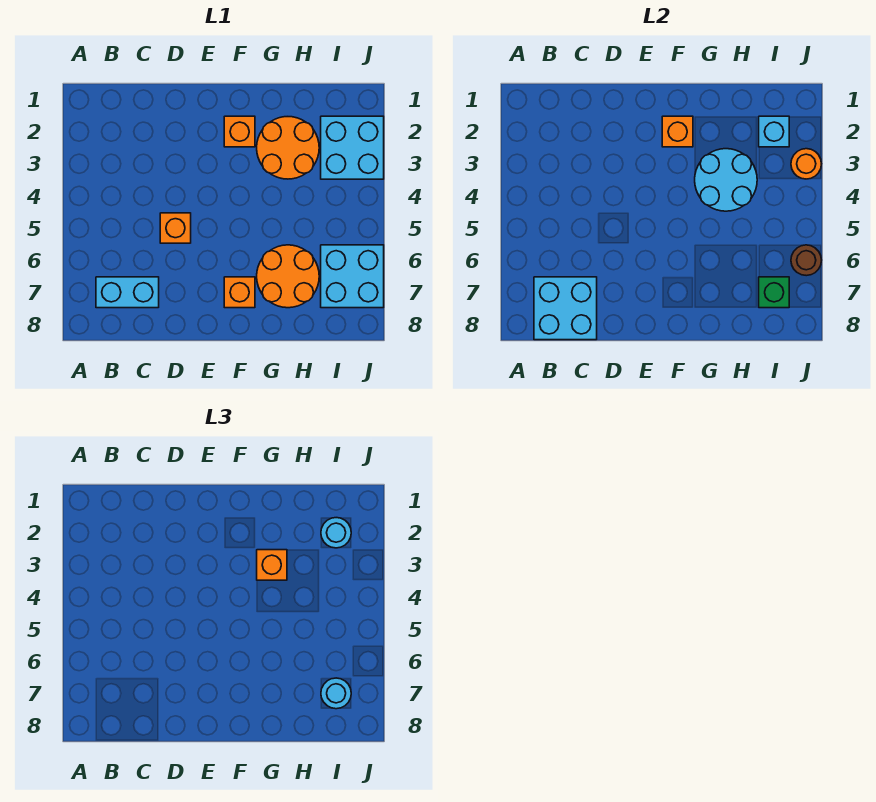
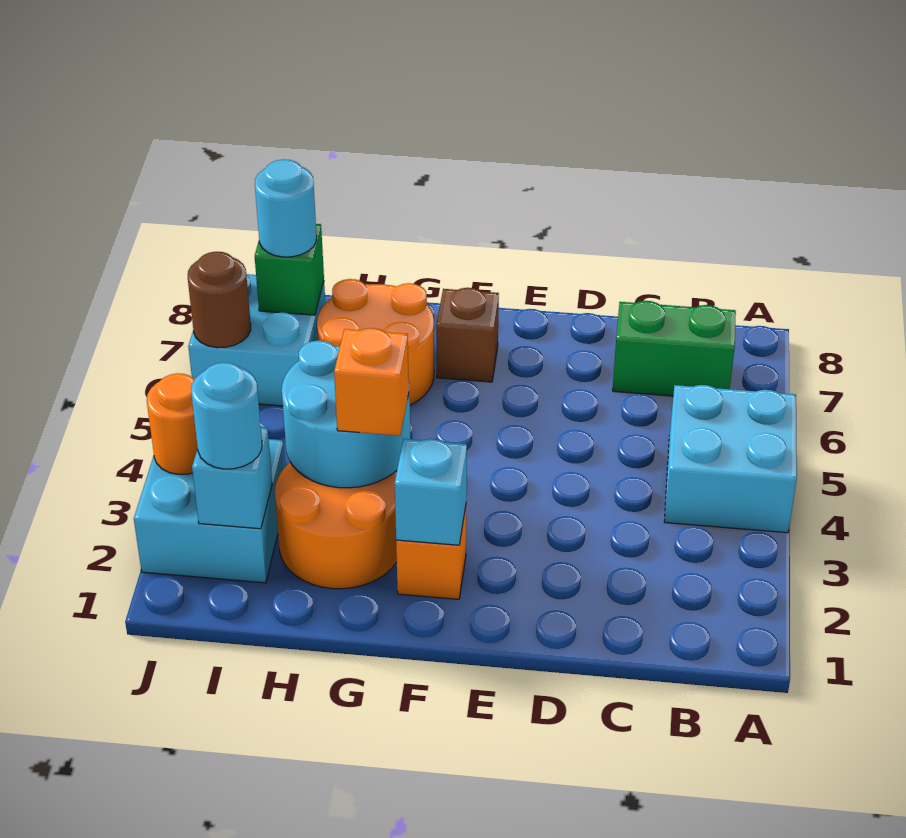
cyan 1x2 brick [96,277,159,308] -> green 1x2 brick [613,301,736,396]
cyan 2x2 brick [534,277,597,340] -> cyan 2x2 brick moved to [664,385,797,533]
orange 1x1 brick [160,213,191,243] -> none
orange 1x1 brick [662,116,693,147] -> cyan 1x1 brick [395,439,467,545]
orange 1x1 brick [224,277,255,308] -> brown 1x1 brick [436,288,499,382]

